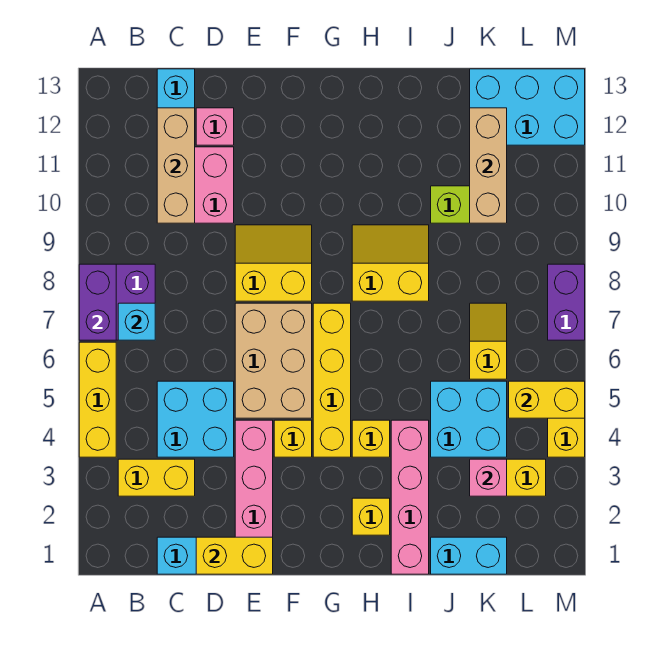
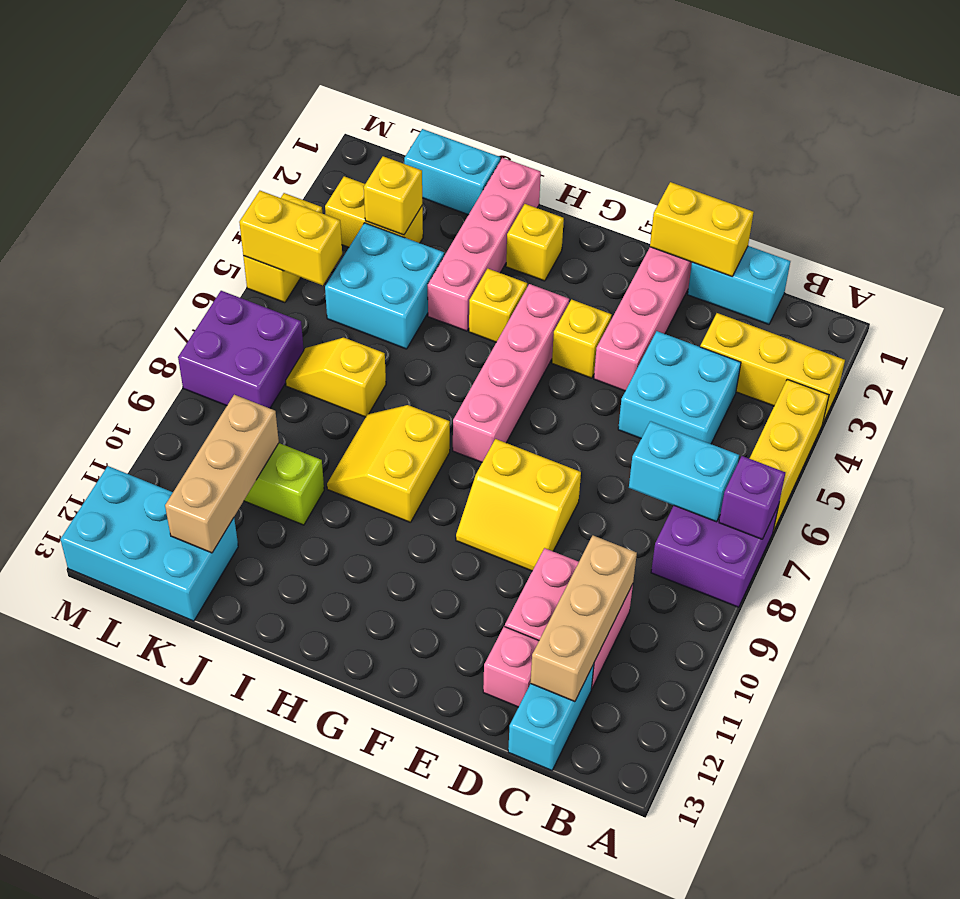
purple 1x2 brick [79,264,116,340] -> purple 1x1 brick [719,456,785,539]
yellow 1x2 brick [118,459,195,496] -> yellow 1x3 brick [700,313,845,422]
cyan 1x1 brick [118,303,155,340] -> cyan 1x2 brick [629,421,739,522]
tan 2x3 brick [235,303,312,418] -> none
yellow 1x4 brick [313,303,351,457] -> pink 1x4 brick [453,284,569,462]
yellow 2x2 slope [352,225,429,301] -> yellow 2x2 slope turned to [327,405,450,523]
pink 1x1 brick [470,459,507,496] -> yellow 1x1 brick [364,156,422,235]
yellow 1x2 slope [470,303,507,379] -> yellow 1x2 slope turned to [286,338,386,417]
purple 1x2 brick [548,264,585,340] -> purple 2x2 brick [178,291,304,408]

